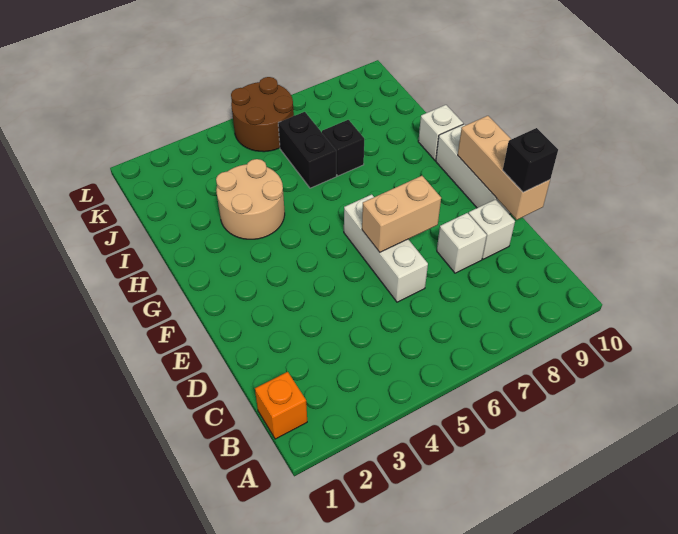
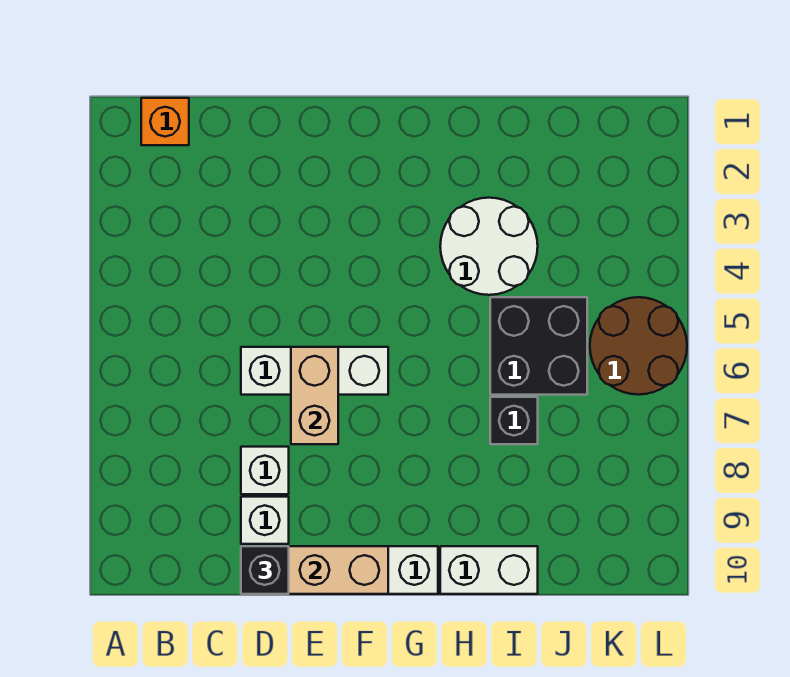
tan 2x2 round brick [216,159,285,239] -> white 2x2 round brick [440,198,538,295]
white 1x1 brick [418,105,463,160] -> white 1x2 brick [440,546,538,594]
black 1x2 brick [278,112,336,188] -> black 2x2 brick [490,297,587,395]

